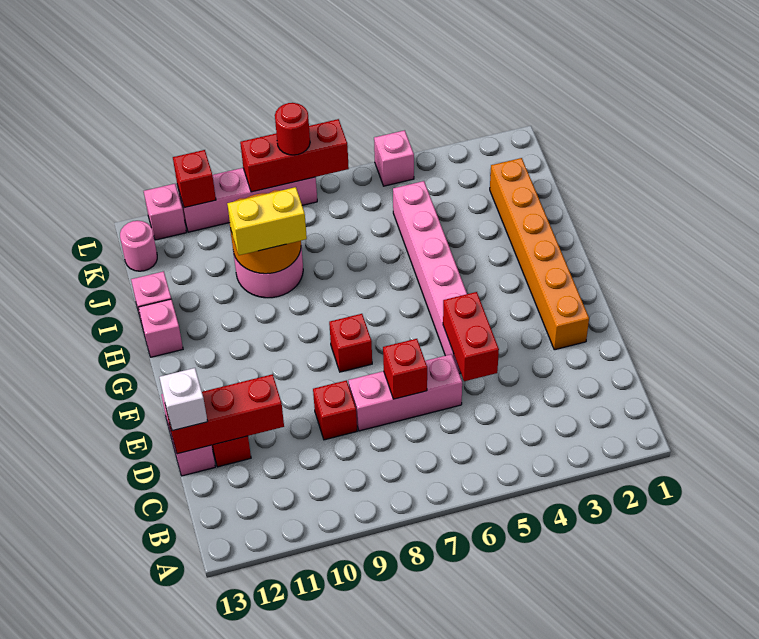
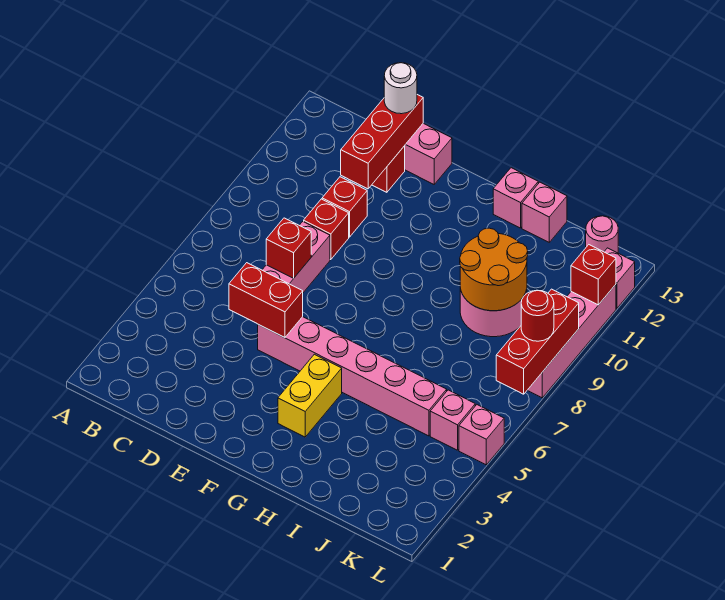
white 1x1 brick [159,368,207,431] -> white 1x1 round brick [384,63,417,114]
orange 1x6 brick [490,158,589,350] -> none
red 1x1 brick [329,314,372,372] -> red 1x1 brick moved to [322,177,367,237]
yellow 1x2 brick [227,187,307,255] -> yellow 1x2 brick moved to [278,354,342,437]
none -> pink 1x1 brick [430,390,475,450]

